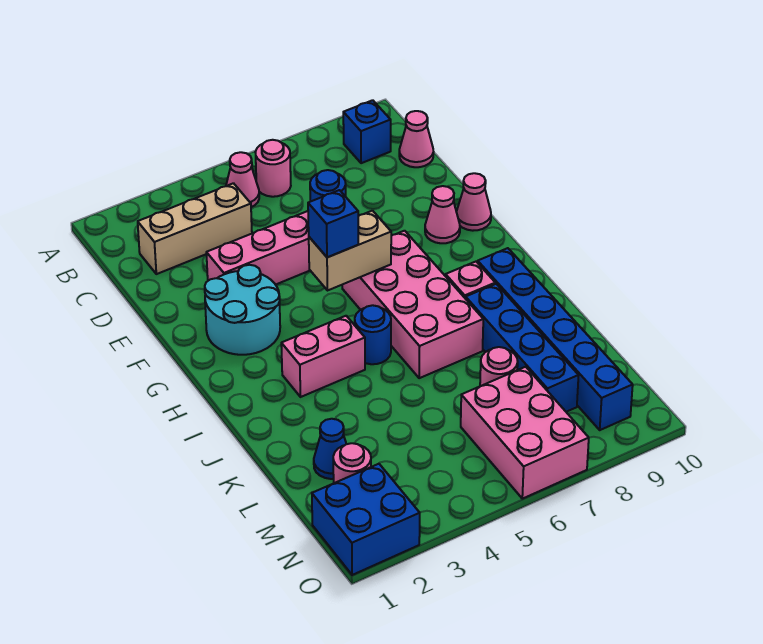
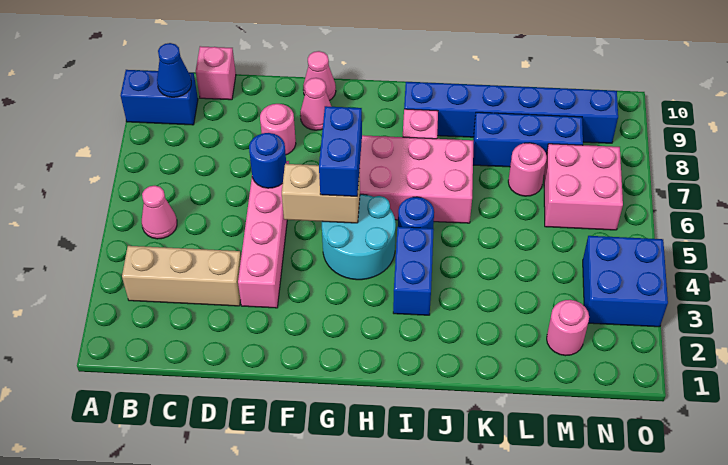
pink 1x1 round brick [255,140,291,197] -> pink 1x1 round brick moved to [260,104,296,155]
blue 1x1 brick [343,100,391,163] -> blue 1x2 brick [121,70,198,125]
tan 1x3 brick [138,183,252,274] -> tan 1x3 brick turned to [122,246,241,306]
pink 1x1 cone [399,111,433,167] -> pink 1x1 brick [196,46,236,100]
cyan 2x2 round brick [205,265,280,355] -> cyan 2x2 round brick moved to [322,194,396,280]
tan 1x2 brick [309,211,391,290] -> tan 1x2 brick turned to [282,164,360,223]
blue 1x1 brick [308,190,358,257] -> blue 1x2 brick [319,106,362,196]
pink 1x2 brick [281,316,365,397] -> blue 1x2 brick [393,227,434,315]
blue 1x4 brick [466,284,579,412] -> blue 1x3 brick [473,112,583,167]
blue 1x1 cone [314,419,346,479] -> blue 1x1 cone moved to [157,43,191,97]
pink 2x3 brick [461,367,589,499] -> pink 2x2 brick [544,144,623,230]
blue 2x2 brick [312,464,420,575] -> blue 2x2 brick moved to [583,236,668,327]

